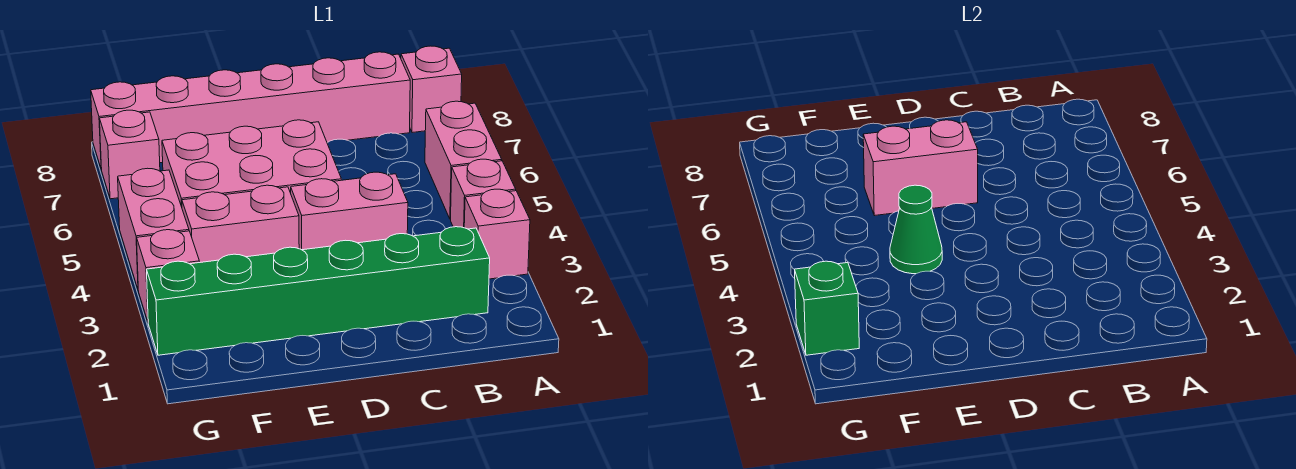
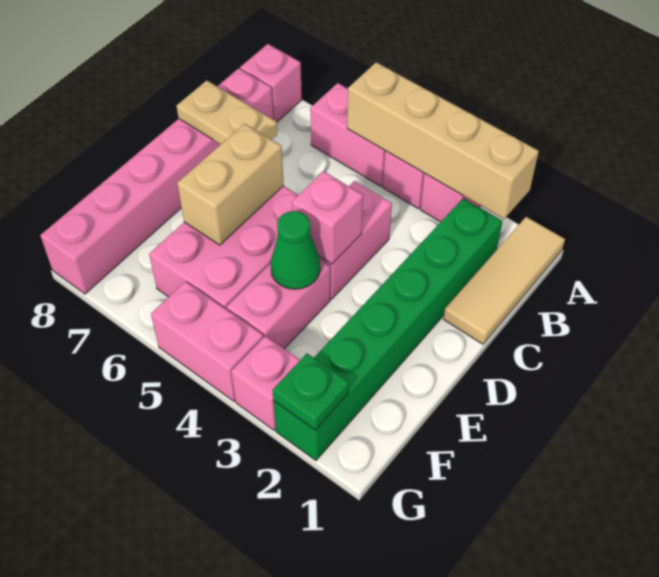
none -> tan 1x3 tile [443,217,565,344]
none -> tan 1x4 brick [347,62,539,219]
none -> tan 1x2 plate [177,80,277,144]
pink 1x2 brick [863,120,978,216] -> tan 1x2 brick [177,124,284,245]
green 1x1 brick [794,261,859,355] -> green 1x1 plate [273,354,349,430]
pink 1x1 brick [99,110,160,199] -> pink 1x1 brick moved to [292,171,363,264]

